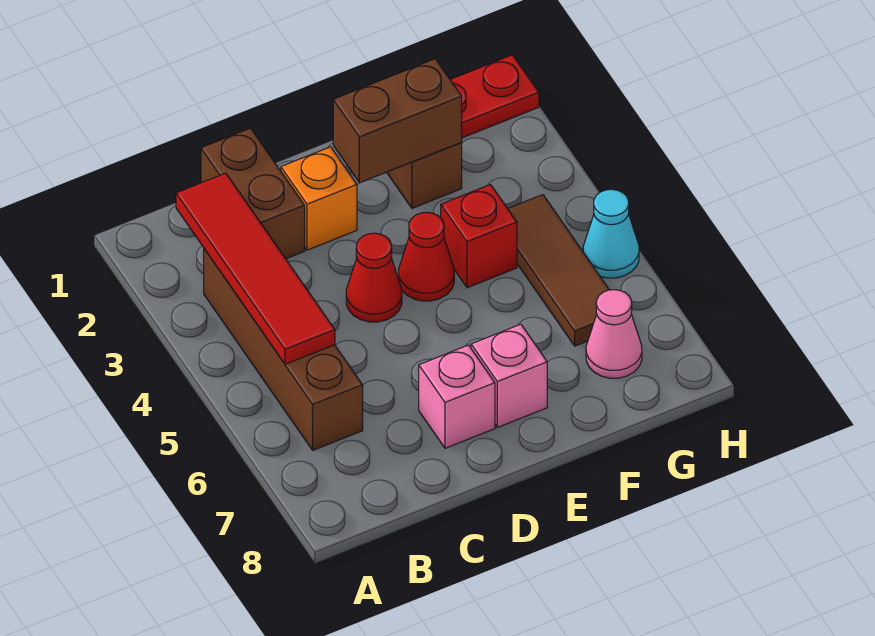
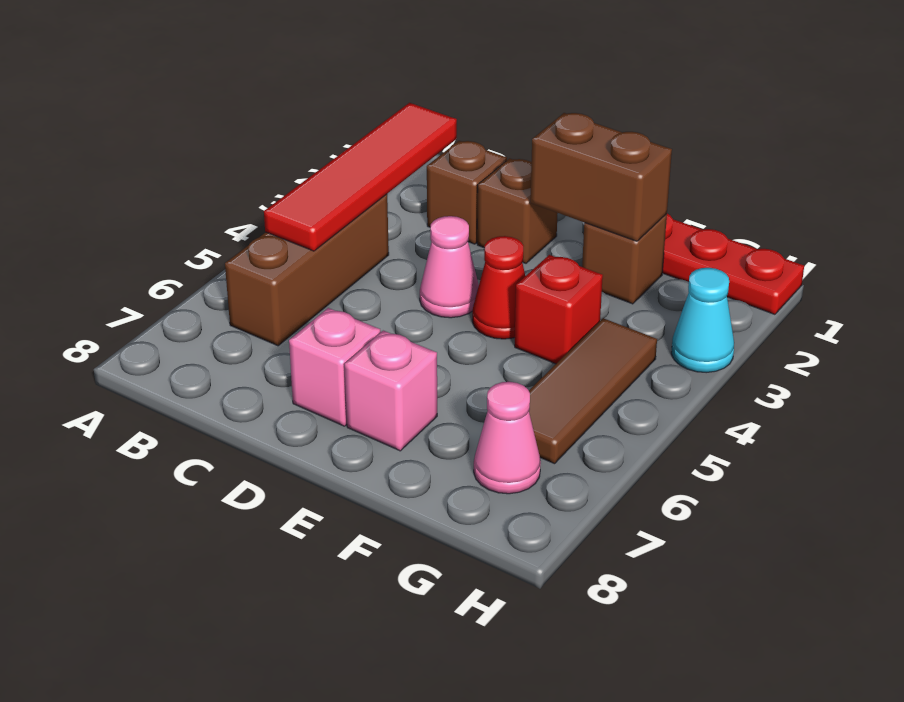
brown 1x4 brick [204,249,363,450] -> brown 1x3 brick [225,194,389,346]
brown 1x2 brick [201,128,305,259] -> brown 1x1 brick [427,141,507,244]
orange 1x1 brick [281,147,357,250] -> brown 1x1 brick [477,158,558,263]
red 1x1 cone [346,233,402,322] -> pink 1x1 cone [420,216,479,318]
cyan 1x1 cone [583,189,639,278] -> cyan 1x1 cone moved to [671,268,734,373]

